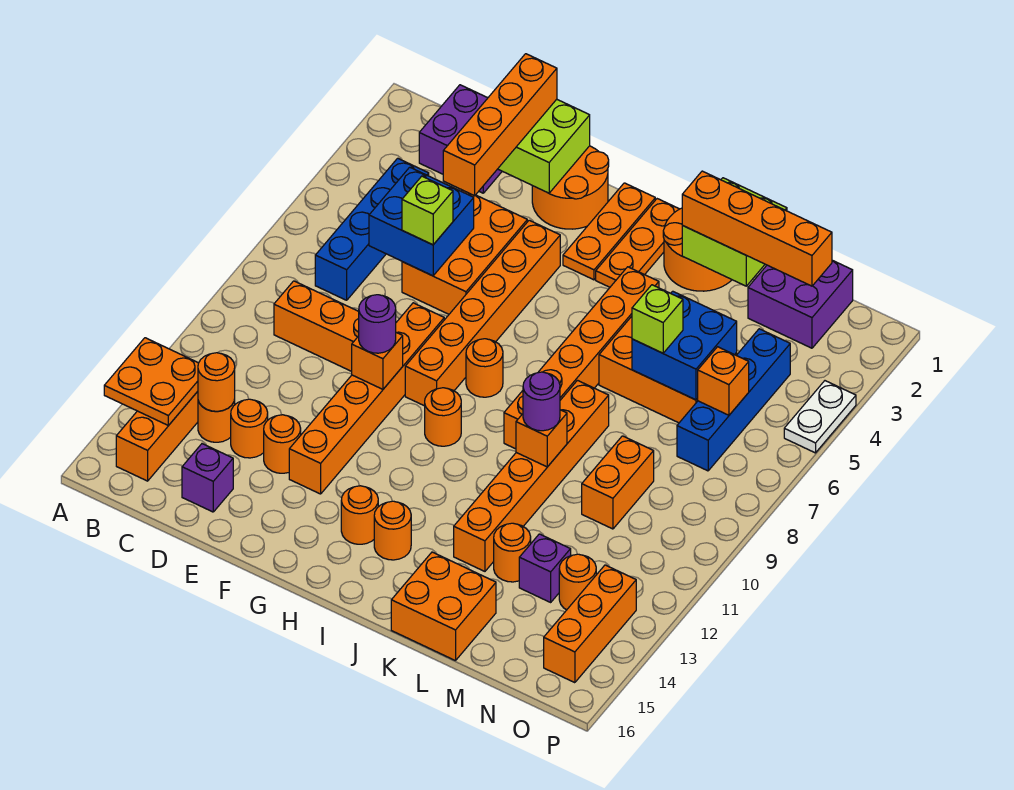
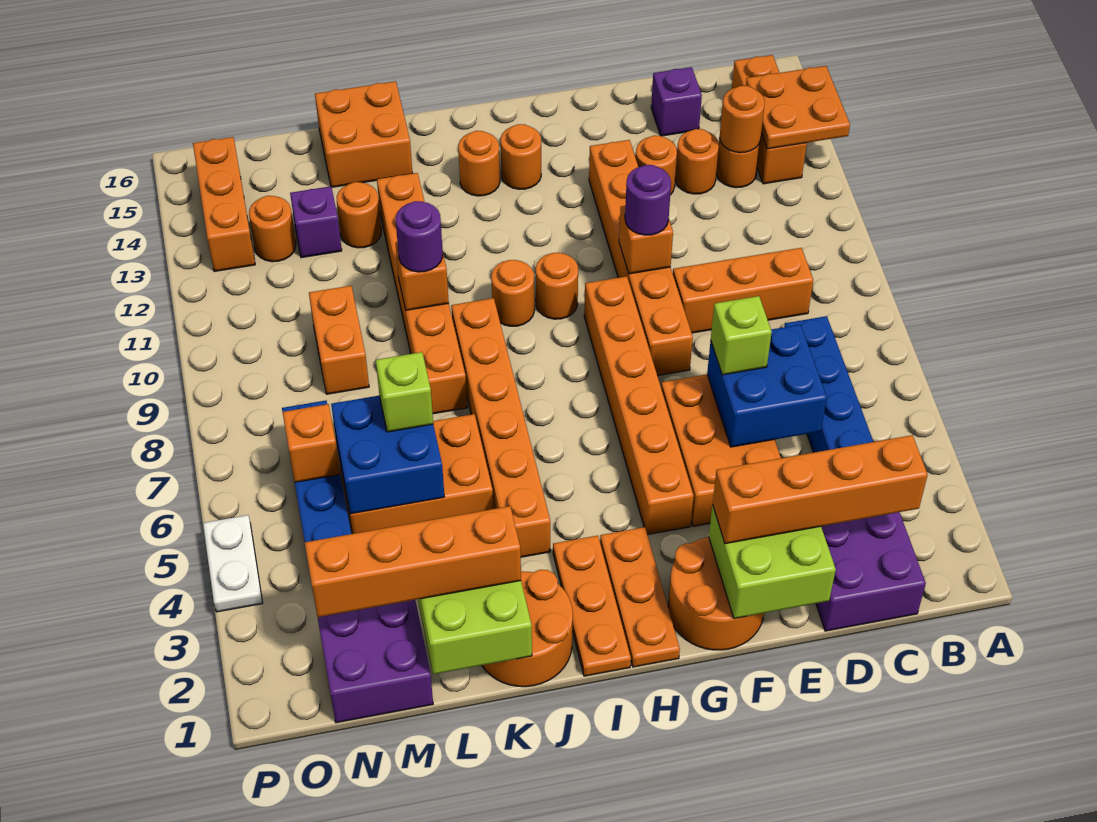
orange 1x4 brick [443,54,557,196] -> orange 1x4 brick turned to [713,435,928,544]
orange 1x1 round brick [466,339,503,397] -> orange 1x1 round brick moved to [491,260,534,326]

